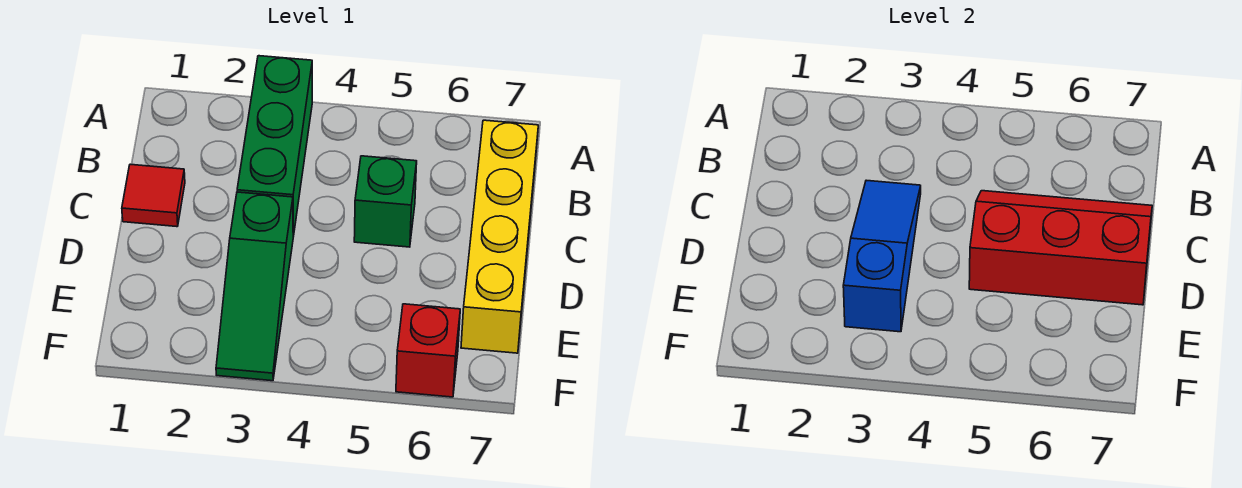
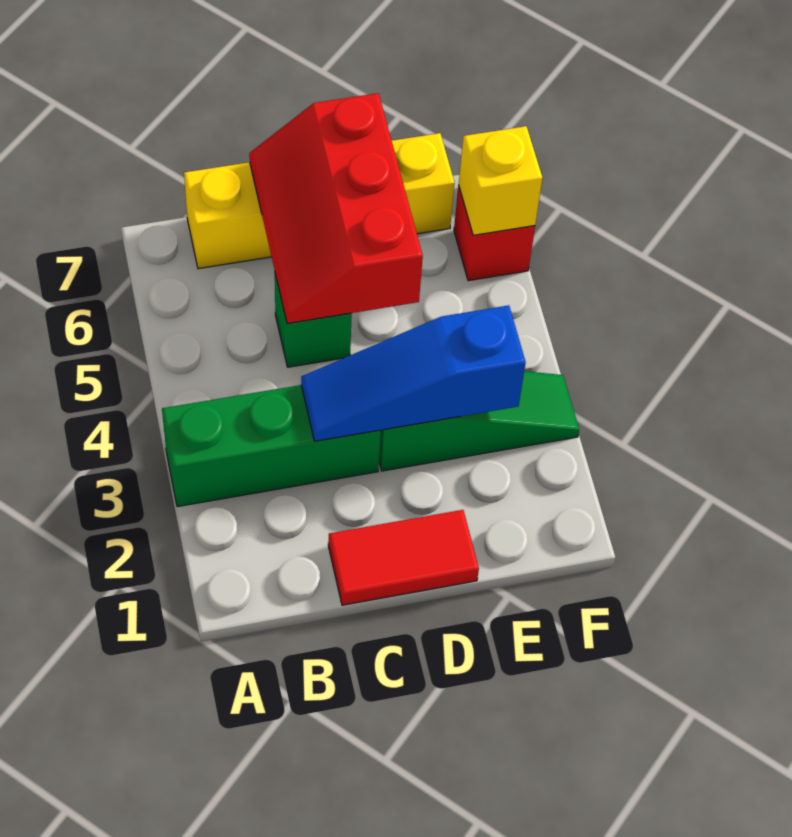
red 1x1 tile [122,164,185,227] -> red 1x2 tile [328,510,479,605]
none -> yellow 1x1 brick [459,126,542,235]

